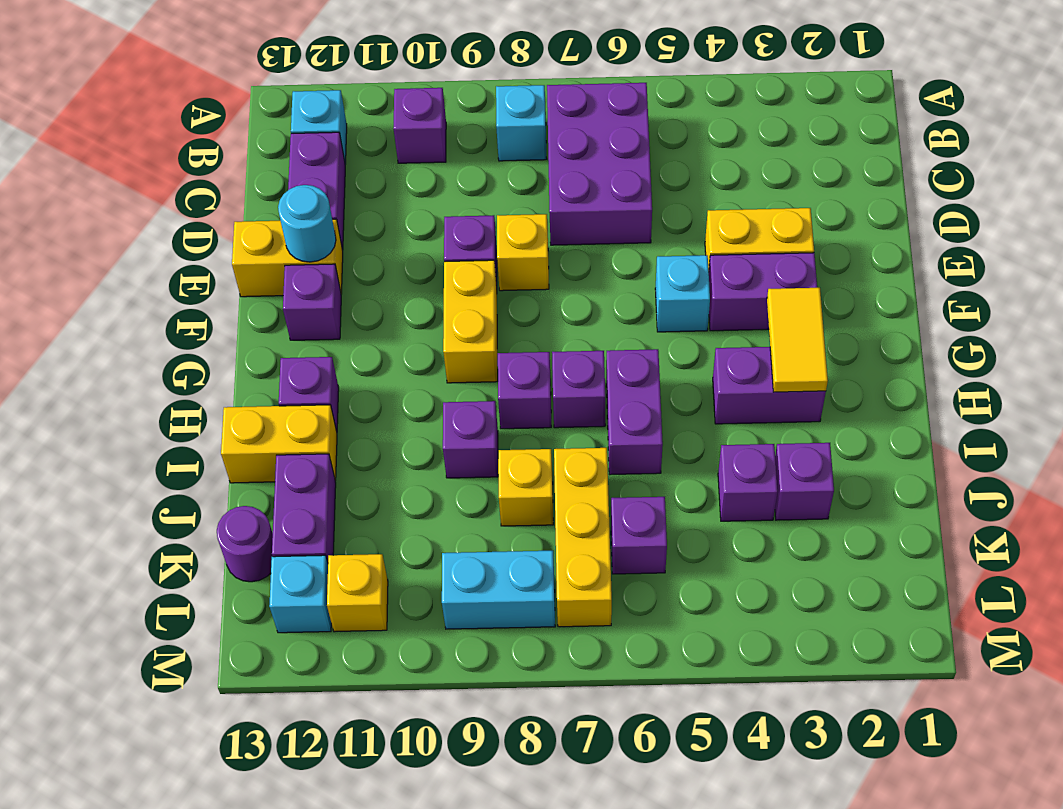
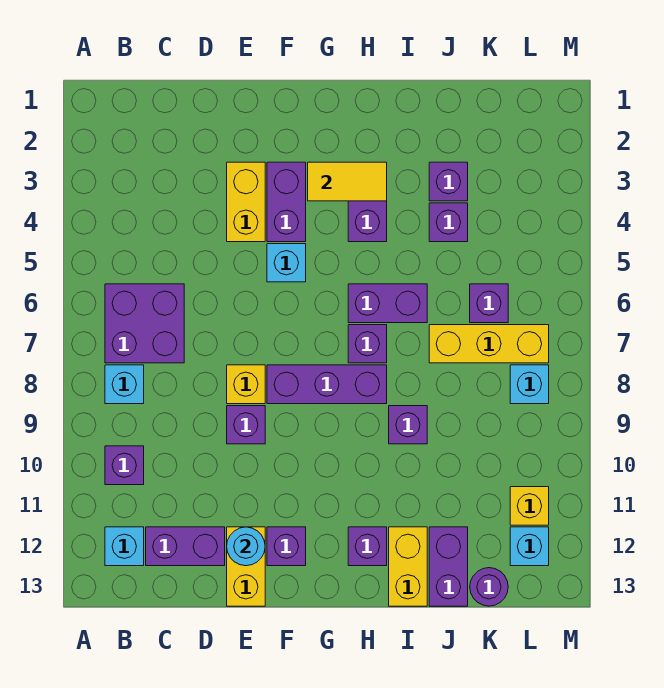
purple 2x3 brick [547,83,652,245] -> purple 2x2 brick [105,284,184,363]
yellow 1x2 brick [443,260,498,383] -> none
purple 1x1 brick [498,352,551,429] -> purple 1x3 brick [267,365,387,404]
yellow 1x1 brick [498,449,553,526] -> none
purple 1x2 brick [272,454,336,563] -> purple 1x2 brick turned to [429,527,468,606]
cyan 1x2 brick [442,550,555,629] -> cyan 1x1 brick [510,365,549,404]

